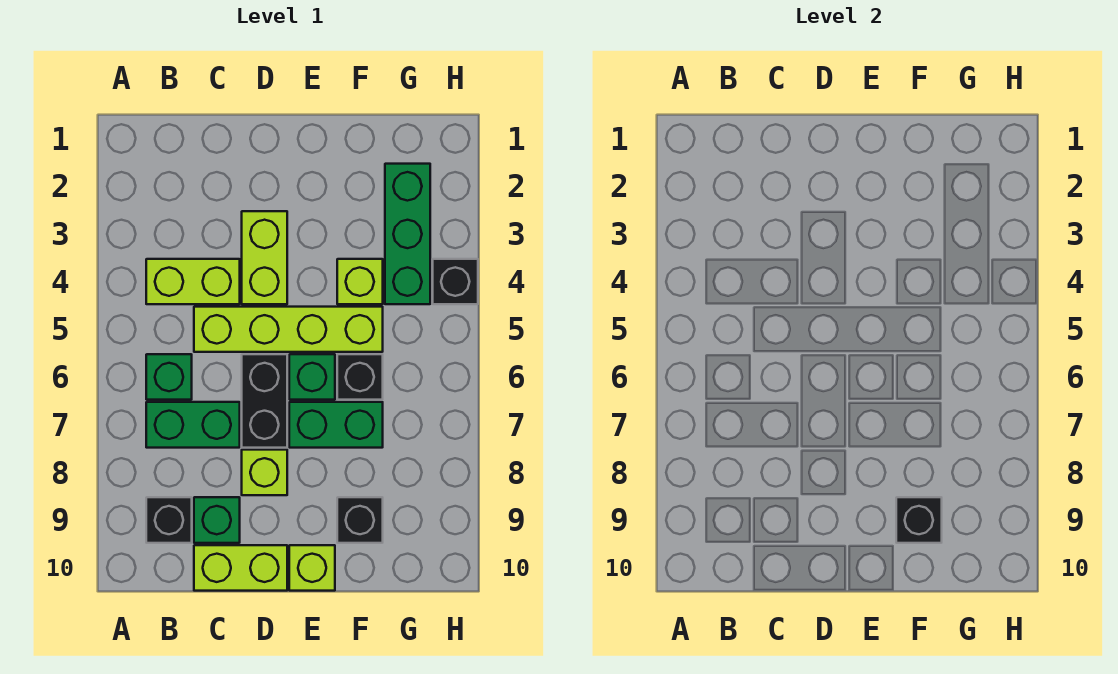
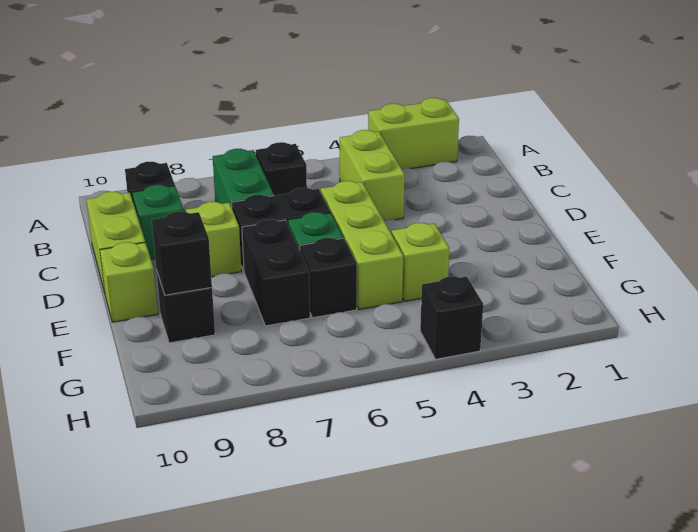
green 1x1 brick [146,354,192,400] -> black 1x1 brick [256,142,307,196]
lime 1x4 brick [194,307,383,352] -> lime 1x3 brick [321,181,403,310]
lime 1x2 brick [242,211,287,304] -> lime 1x2 brick moved to [368,98,459,169]
green 1x2 brick [289,402,383,448] -> black 1x2 brick [242,220,310,326]
green 1x3 brick [385,164,430,304] -> none

